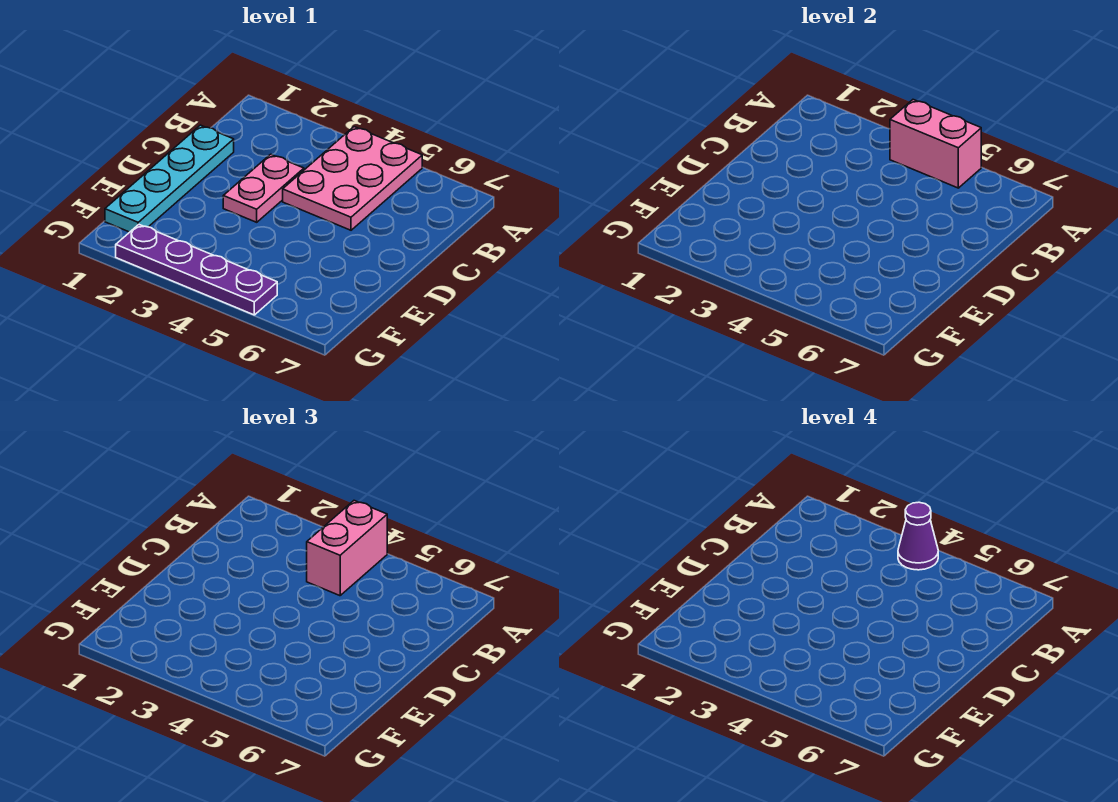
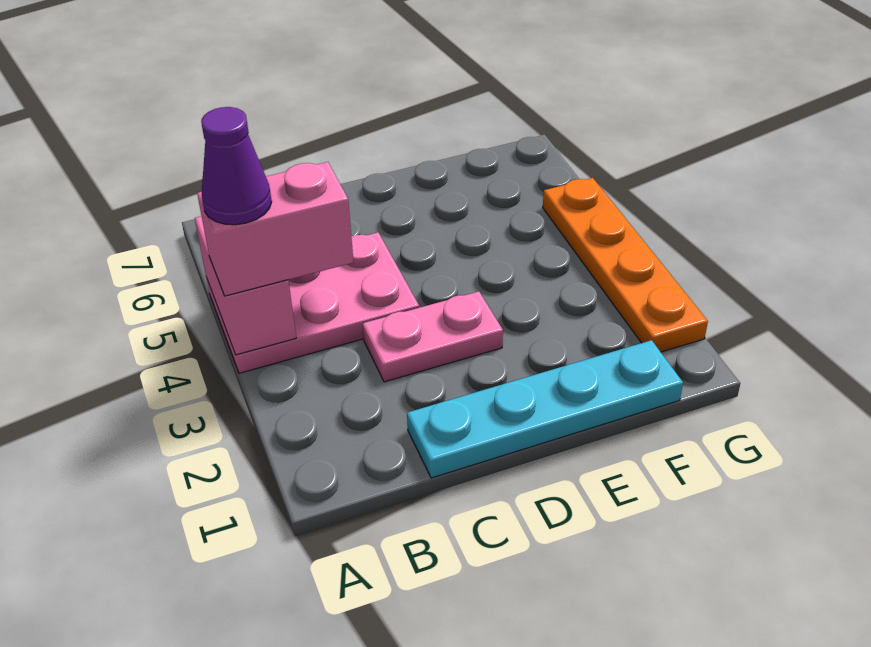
purple 1x4 plate [116,225,277,315] -> orange 1x4 plate [543,178,708,352]

